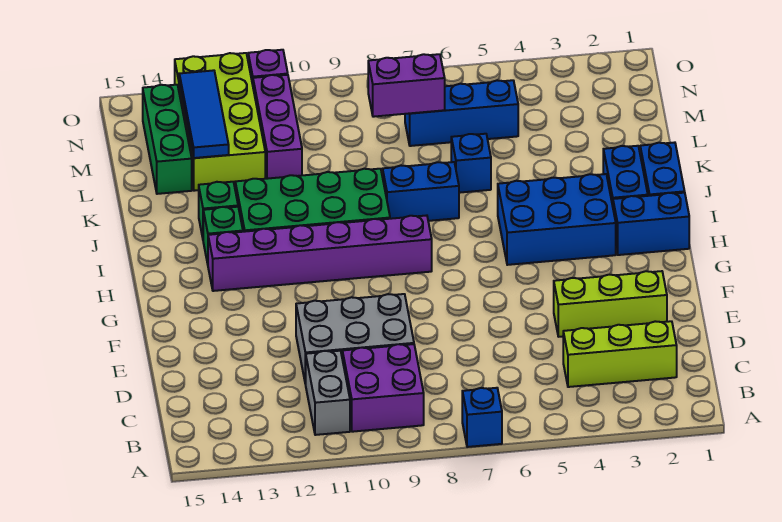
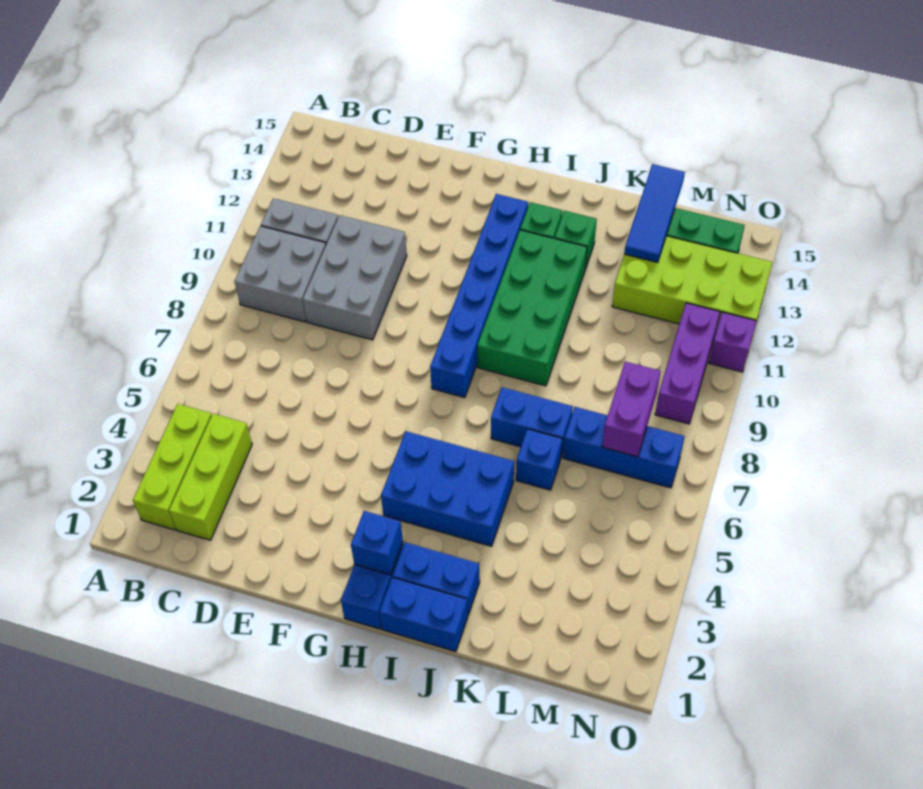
blue 1x1 brick [462,388,502,447] -> blue 1x1 brick moved to [351,511,403,575]
purple 2x2 brick [342,344,424,432] -> grey 2x2 brick [235,226,326,322]
lime 1x3 brick [554,271,667,337] -> lime 1x3 brick moved to [133,404,212,530]
blue 2x3 brick [498,174,616,265] -> blue 2x3 brick turned to [381,431,514,546]
purple 1x6 brick [208,215,432,291] -> blue 1x6 brick [430,194,528,398]
blue 1x2 brick [383,162,459,221] -> blue 1x2 brick turned to [491,387,573,457]
purple 1x3 brick [253,75,302,179] -> purple 1x3 brick turned to [655,303,720,424]
blue 1x3 tile [179,70,229,158] -> blue 1x3 tile turned to [624,164,685,263]
blue 1x3 brick [405,80,518,146] -> blue 1x3 brick turned to [563,407,685,488]

